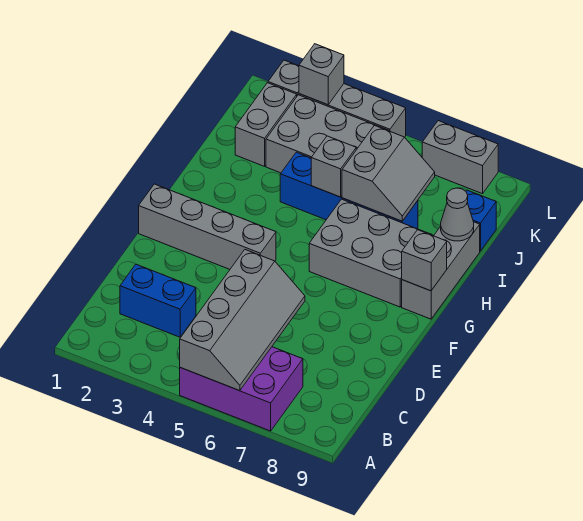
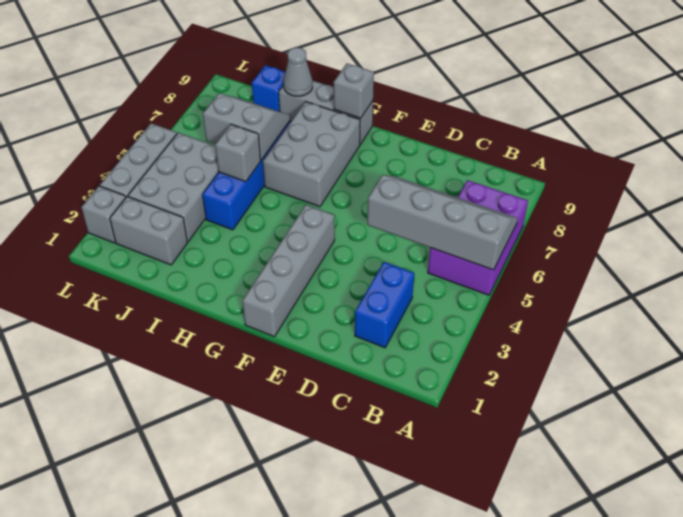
grey 1x1 brick [299,44,344,105] -> none
grey 1x2 brick [422,121,498,194] -> none

